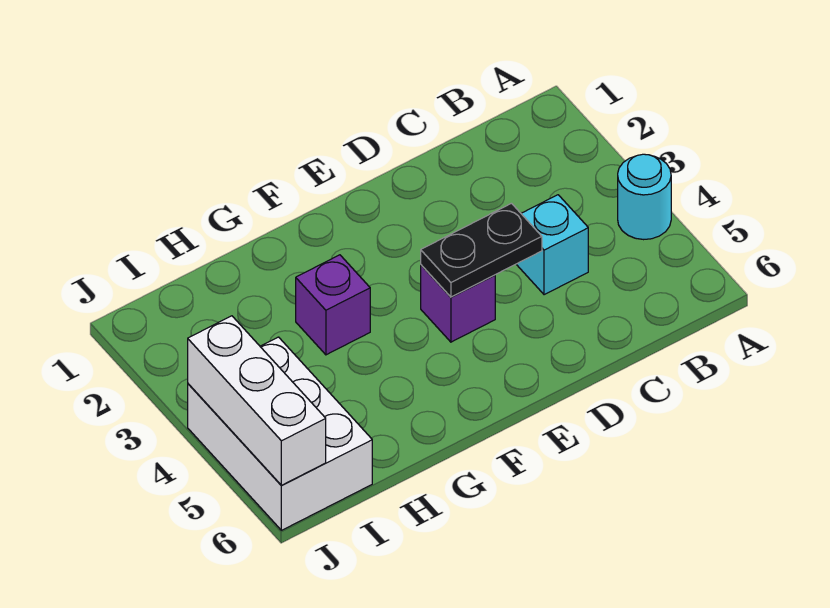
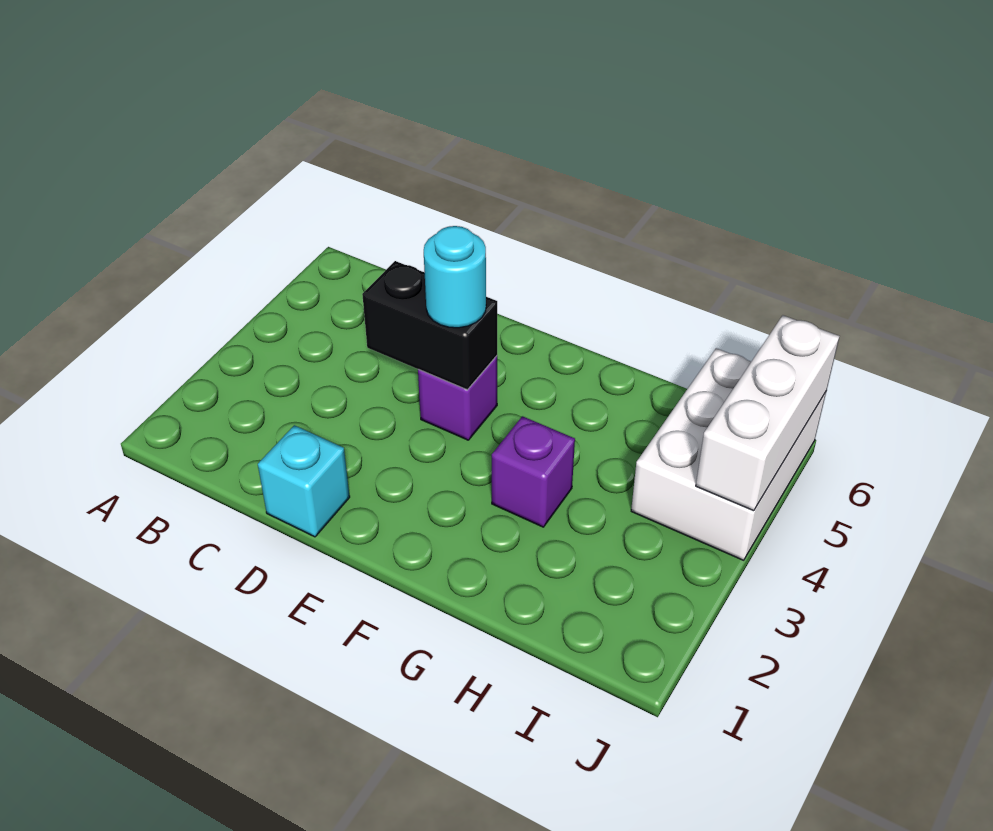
cyan 1x1 round brick [618,154,671,240] -> cyan 1x1 round brick moved to [424,226,486,328]
cyan 1x1 brick [516,195,588,295] -> cyan 1x1 brick moved to [258,425,350,537]
black 1x2 plate [421,203,542,297] -> black 1x2 brick [362,261,497,390]

